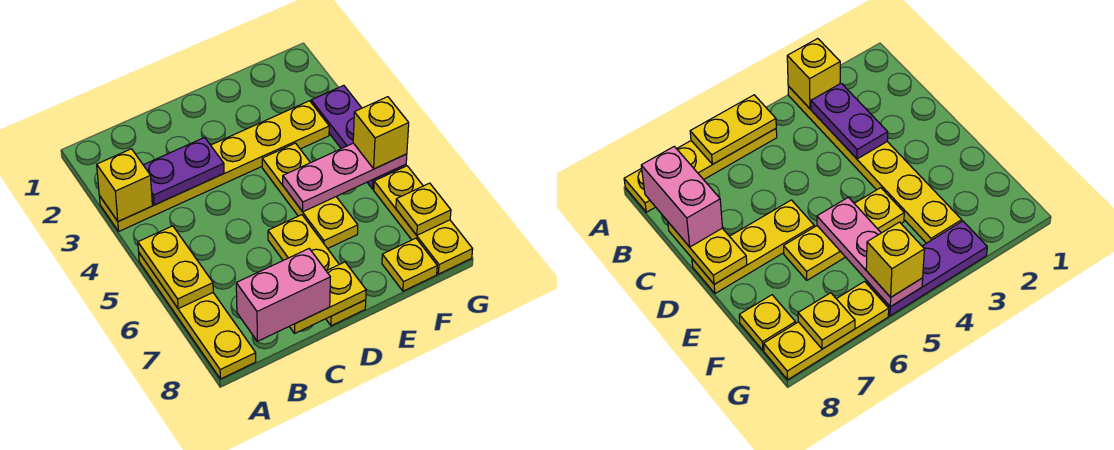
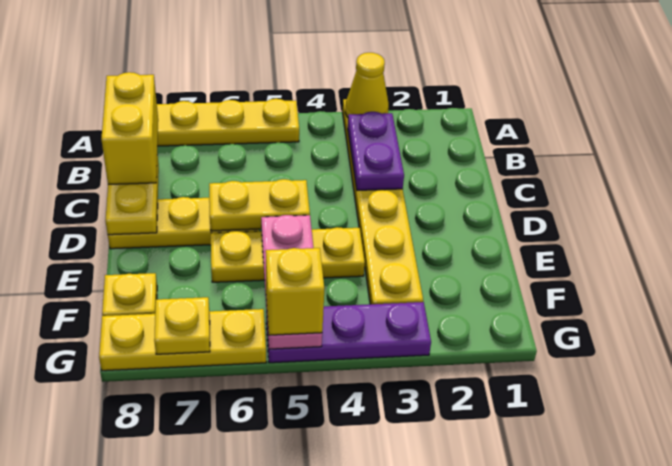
yellow 1x1 brick [97,149,152,221] -> yellow 1x1 cone [345,53,389,117]
yellow 1x2 plate [138,226,213,309] -> yellow 1x2 plate moved to [209,179,310,231]
pink 1x2 brick [236,249,330,342] -> yellow 1x2 brick [101,72,158,184]

